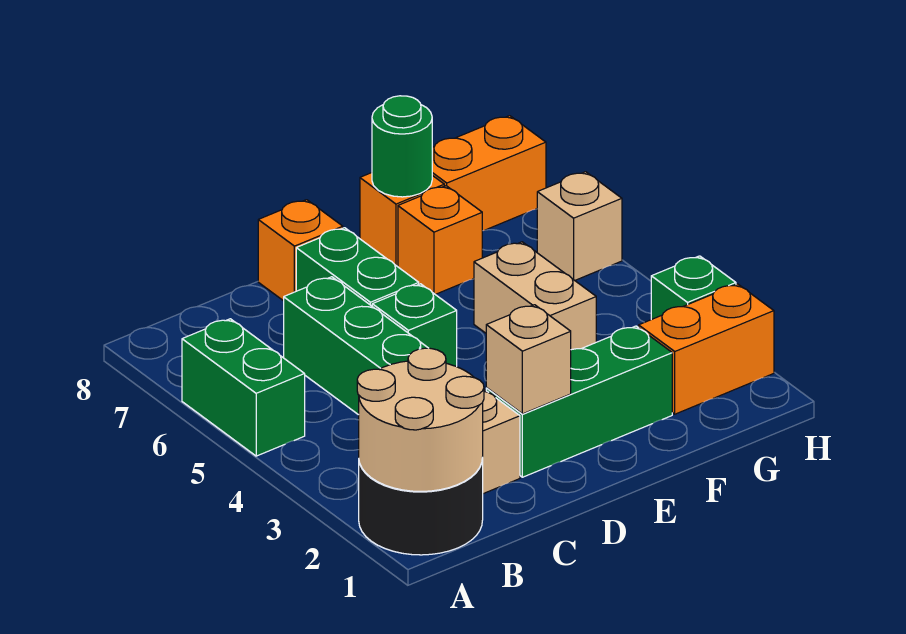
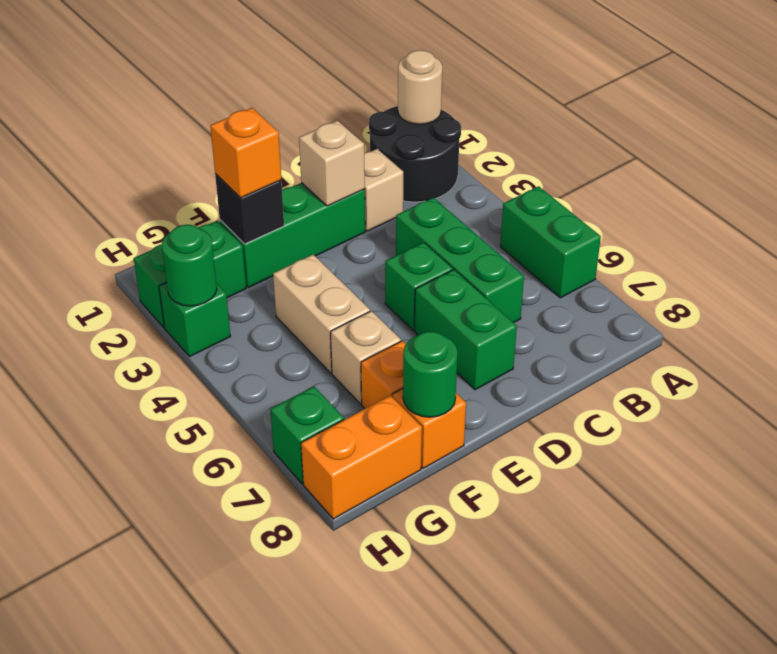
tan 2x2 round brick [357,348,484,491] -> tan 1x1 round brick [398,50,442,124]
orange 1x1 brick [258,200,343,301] -> orange 1x1 brick moved to [210,108,281,198]
none -> black 1x1 brick [215,174,284,244]
orange 1x2 brick [639,284,774,414] -> green 1x2 brick [134,221,246,328]
none -> green 1x1 round brick [162,225,217,306]
tan 1x1 brick [537,172,622,280] -> tan 1x1 brick moved to [331,311,401,404]
none -> green 1x1 brick [270,387,344,484]

